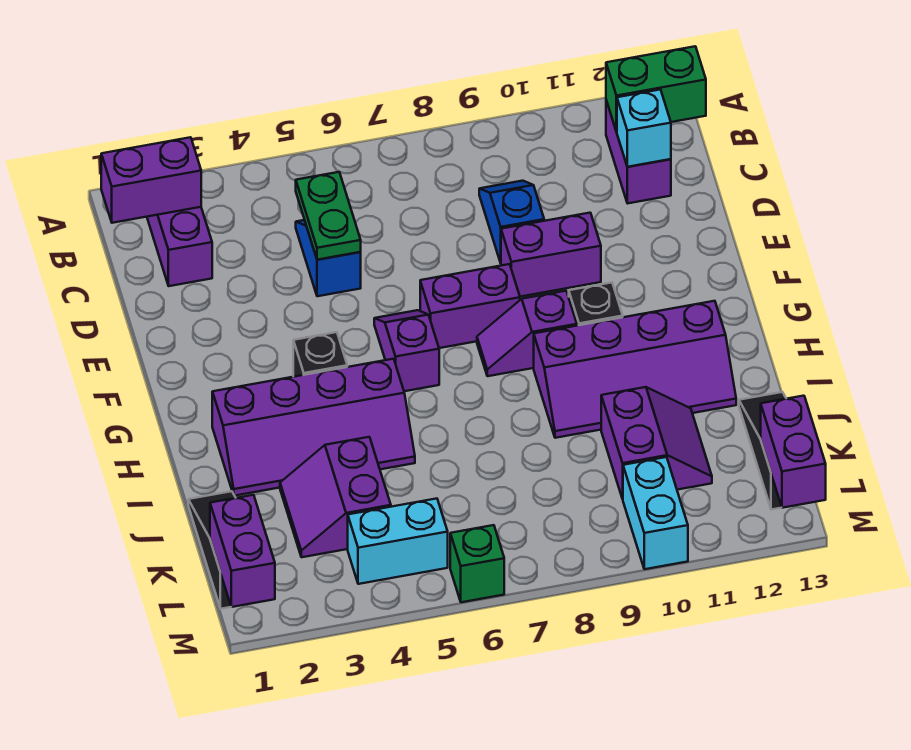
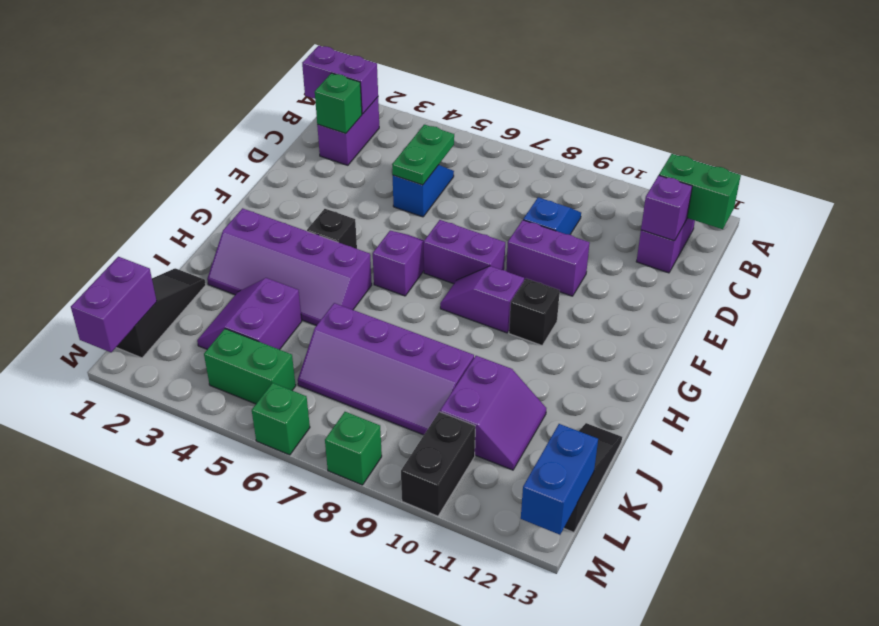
none -> green 1x1 brick [315,73,362,134]
cyan 1x1 brick [617,90,671,167] -> purple 1x1 brick [641,175,692,241]
purple 2x4 slope [534,301,736,438] -> purple 2x4 slope moved to [298,303,474,435]
cyan 1x2 brick [348,499,448,584] -> green 1x2 brick [204,329,296,404]
cyan 1x2 brick [623,457,688,569] -> black 1x2 brick [401,412,475,516]
purple 1x2 brick [761,396,826,508] -> blue 1x2 brick [521,424,598,535]
none -> green 1x1 brick [325,412,382,485]

